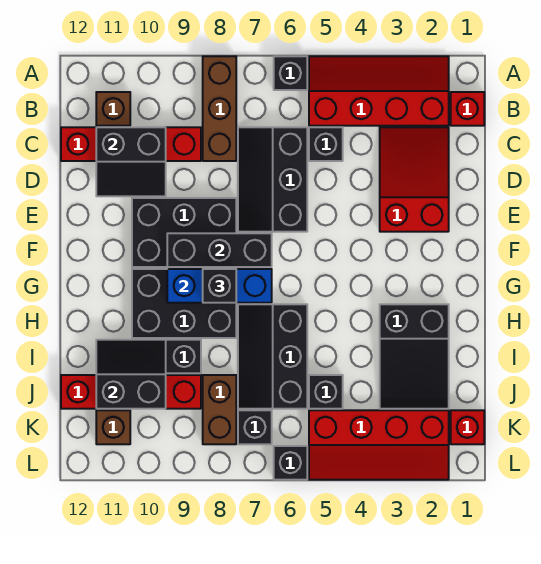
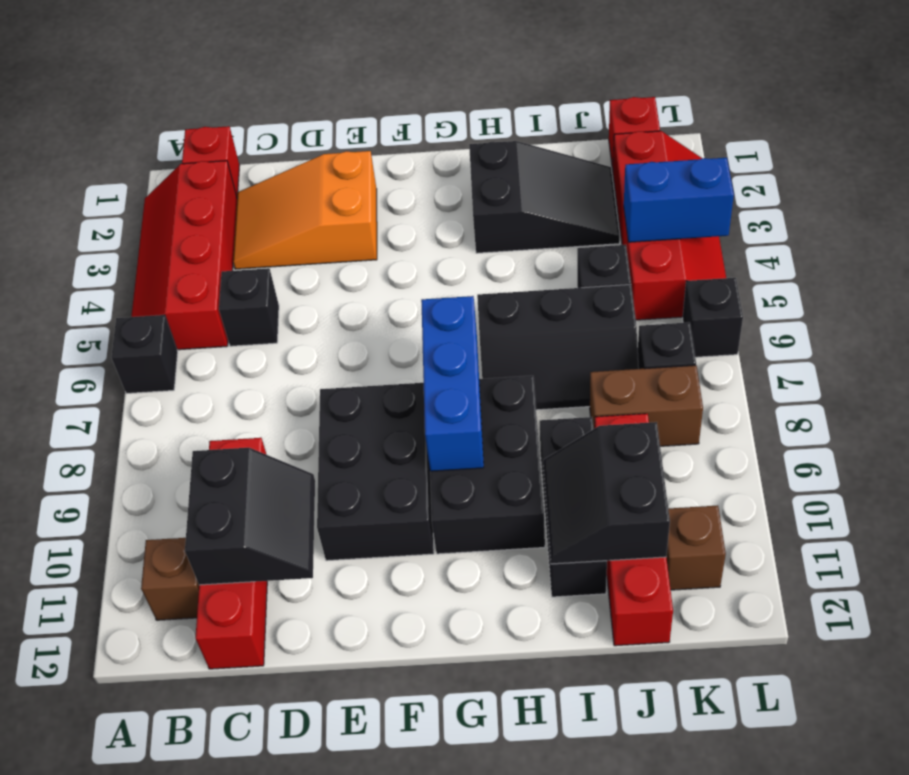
brown 1x3 brick [203,56,236,161] -> none
red 2x3 slope [380,127,449,232] -> orange 2x3 slope [233,151,377,269]
black 2x3 slope [238,127,307,232] -> none
black 1x3 brick [167,233,272,267] -> none
black 1x1 brick [203,269,236,303] -> none
none -> blue 1x2 brick [624,158,734,242]

